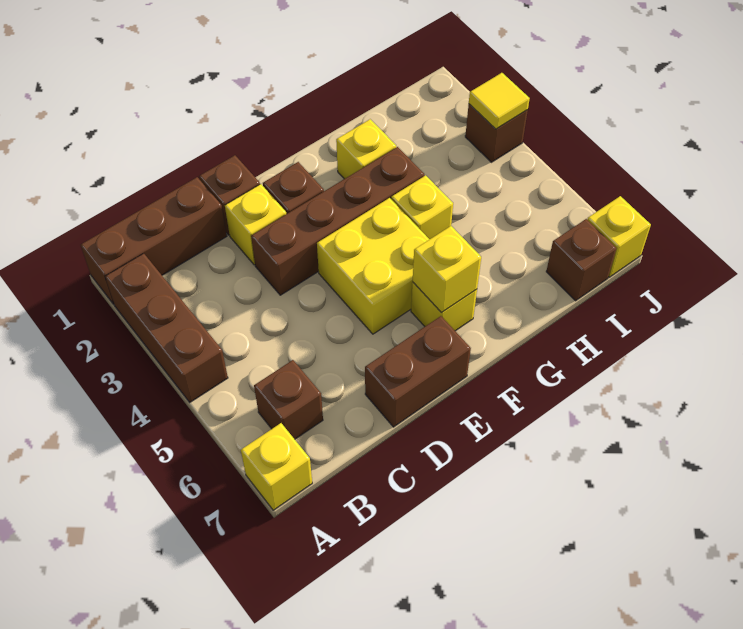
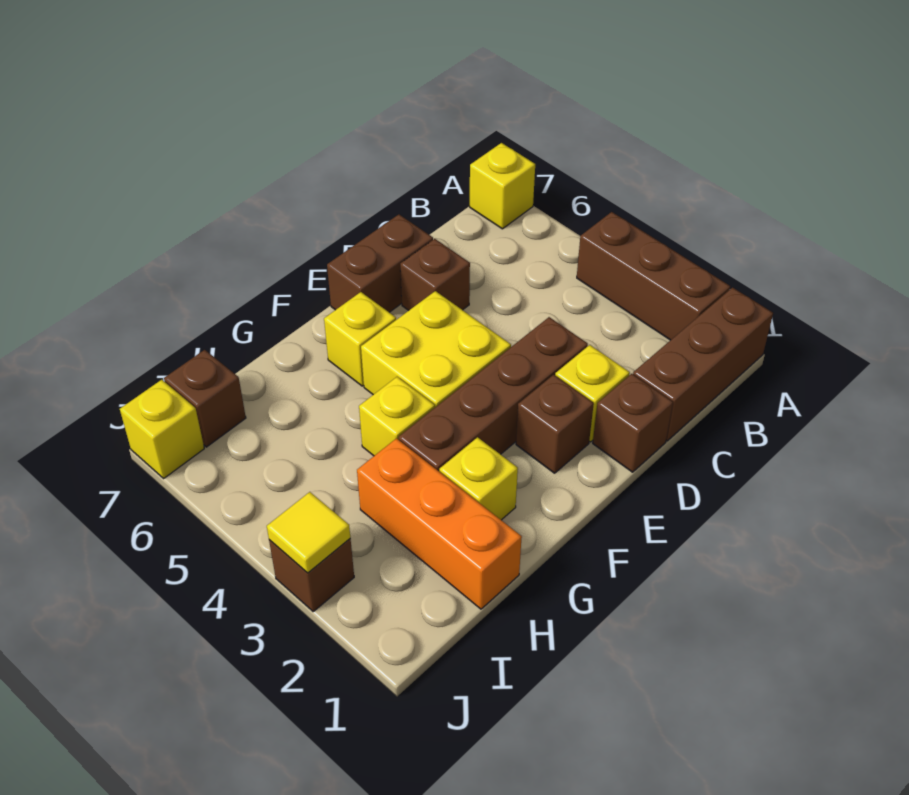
brown 1x1 brick [254,360,323,439] -> brown 1x1 brick moved to [400,239,470,310]
yellow 1x1 brick [413,226,481,313] -> none
none -> orange 1x3 brick [357,438,522,609]

